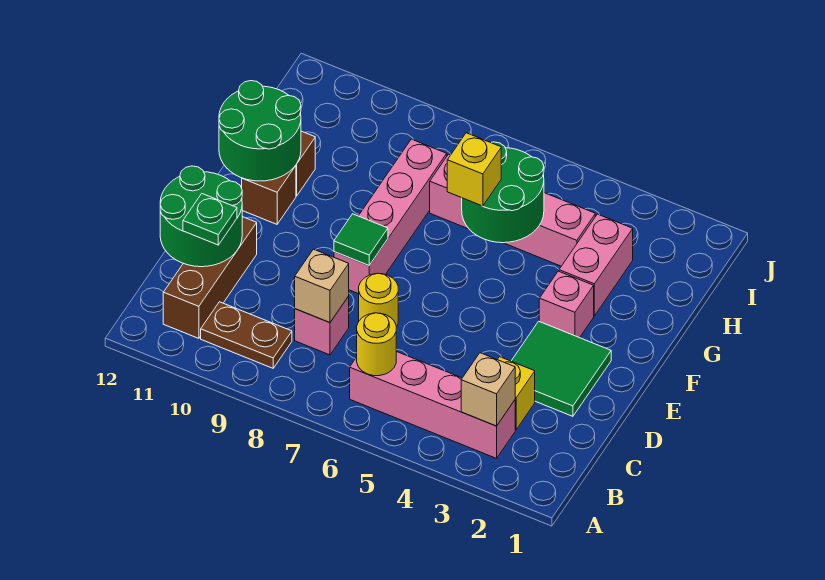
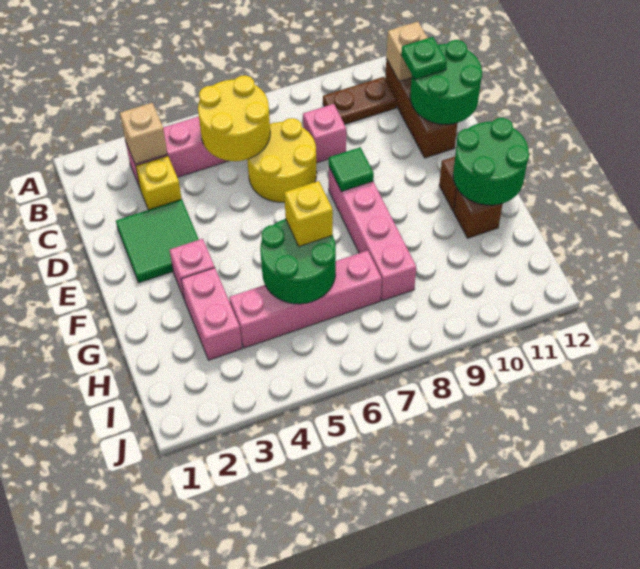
yellow 1x1 round brick [357,313,396,376] -> yellow 2x2 round brick [198,75,270,161]
tan 1x1 brick [295,249,349,323] -> tan 1x1 brick moved to [386,22,427,82]
yellow 1x1 round brick [359,273,398,327] -> yellow 2x2 round brick [247,118,317,202]

